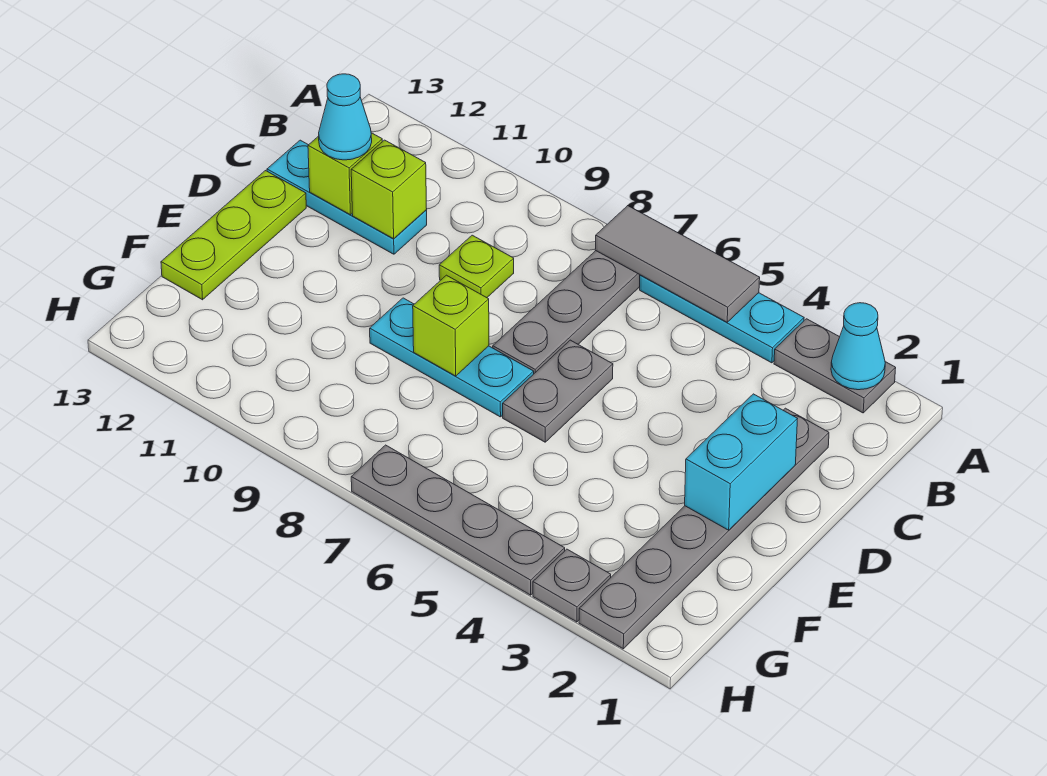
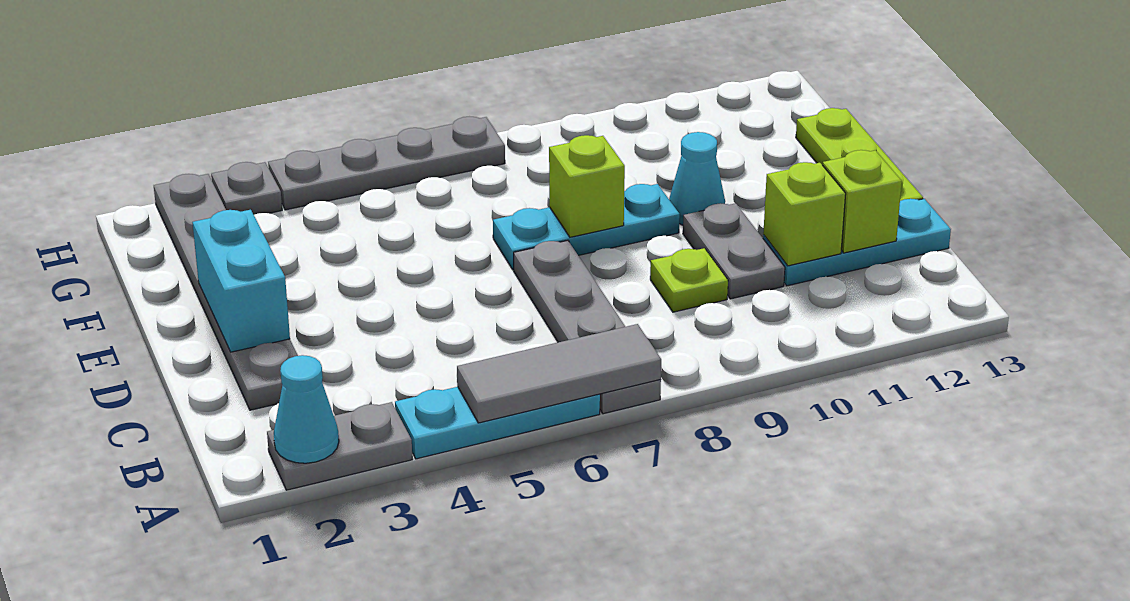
cyan 1x1 cone [319,74,372,160] -> cyan 1x1 cone moved to [669,132,725,225]
grey 1x2 plate [503,340,613,442] -> grey 1x2 plate moved to [683,203,785,299]

